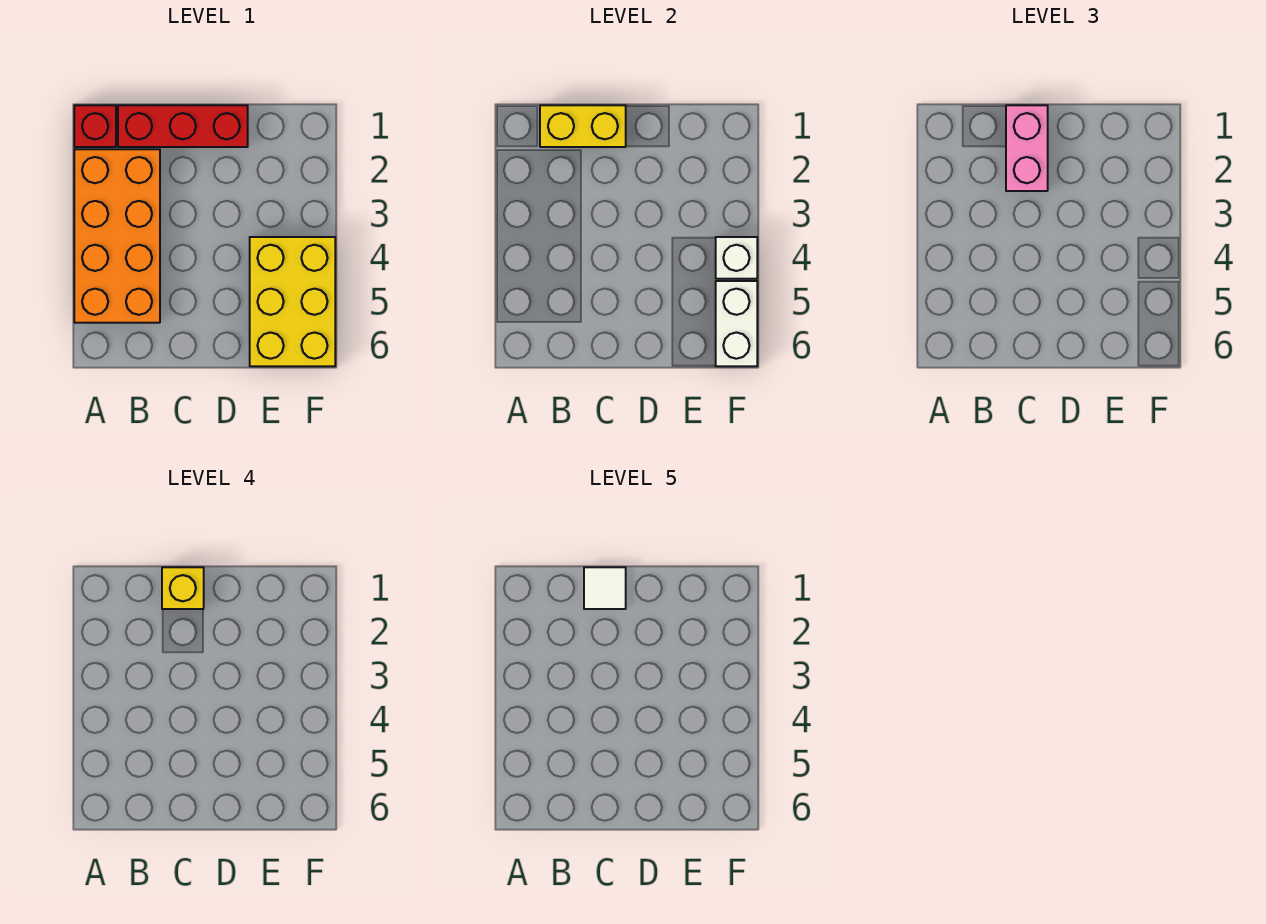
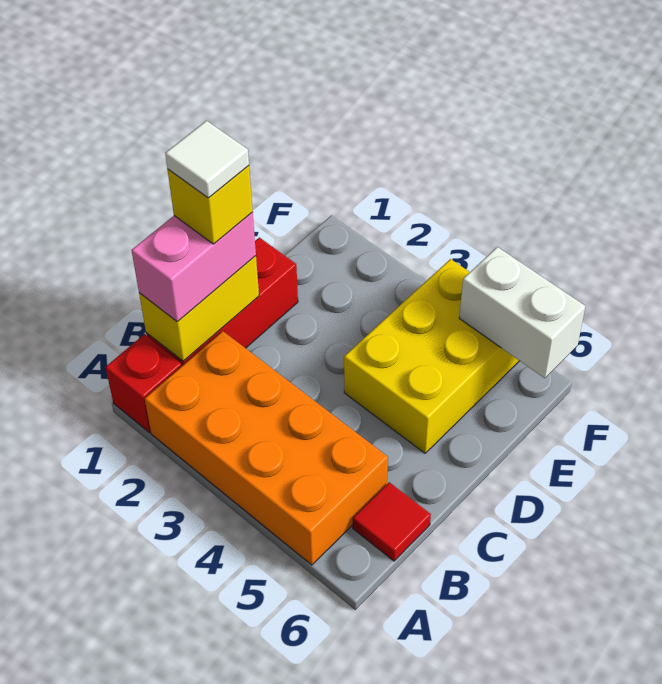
none -> red 1x1 tile [353,482,431,561]
pink 1x2 brick [1006,105,1048,191] -> pink 1x2 brick turned to [132,212,256,322]
yellow 2x3 brick [250,237,335,366] -> yellow 2x3 brick turned to [344,259,519,453]
white 1x1 brick [716,237,757,279] -> none

